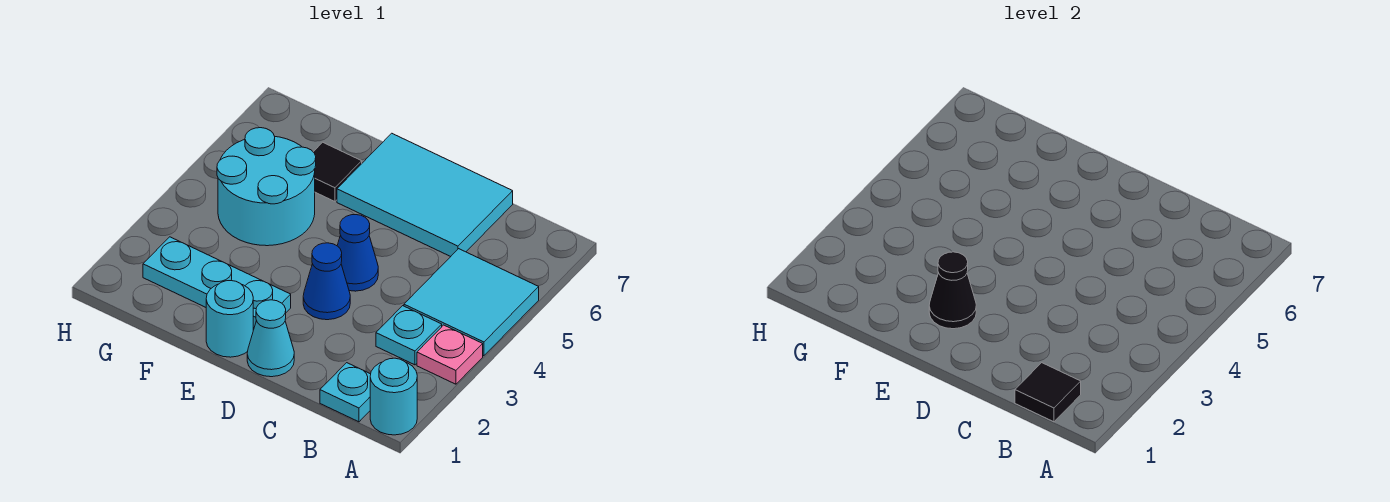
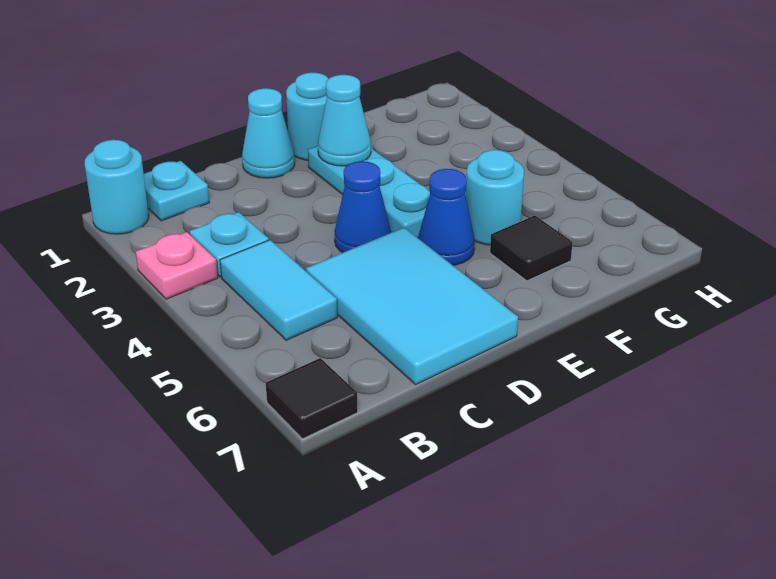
cyan 2x2 tile [404,249,539,356] -> cyan 1x2 tile [220,240,337,340]
black 1x1 tile [1015,363,1081,422] -> black 1x1 tile moved to [266,358,358,439]
cyan 2x3 tile [337,133,513,257] -> cyan 2x3 tile turned to [306,228,518,385]
blue 1x1 cone [303,243,350,320] -> blue 1x1 cone moved to [418,169,475,265]
cyan 1x3 plate [143,237,291,330] -> cyan 1x3 plate turned to [308,146,430,238]
black 1x1 cone [929,252,976,329] -> cyan 1x1 cone [318,75,371,166]
cyan 2x2 round brick [217,128,316,246] -> cyan 1x1 round brick [466,150,524,245]

